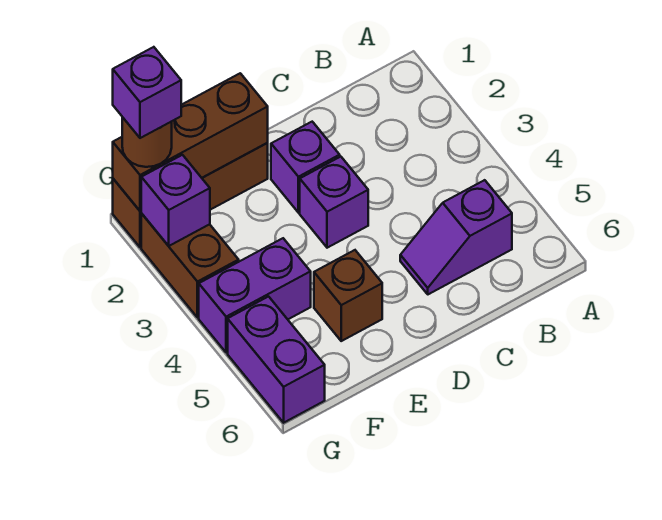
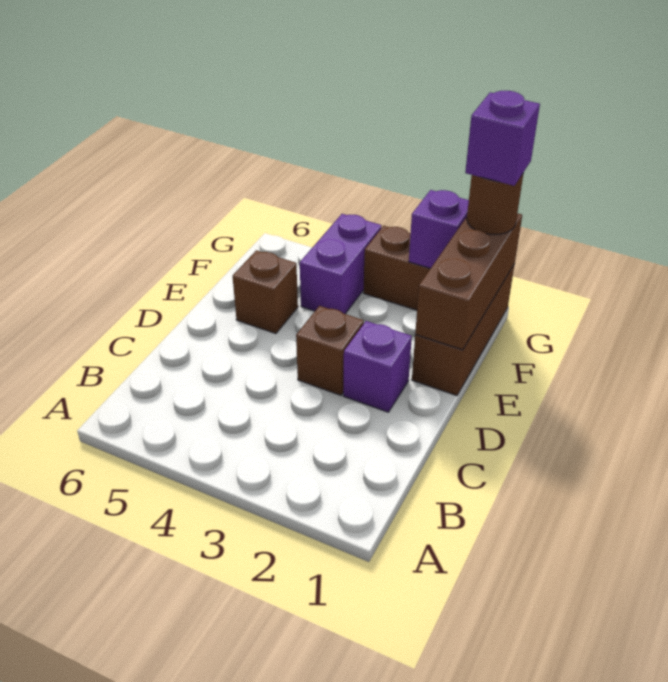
purple 1x2 slope [400,180,512,294] -> none
purple 1x1 brick [300,157,368,248] -> brown 1x1 brick [296,306,364,395]
purple 1x2 brick [228,297,325,423] -> none

